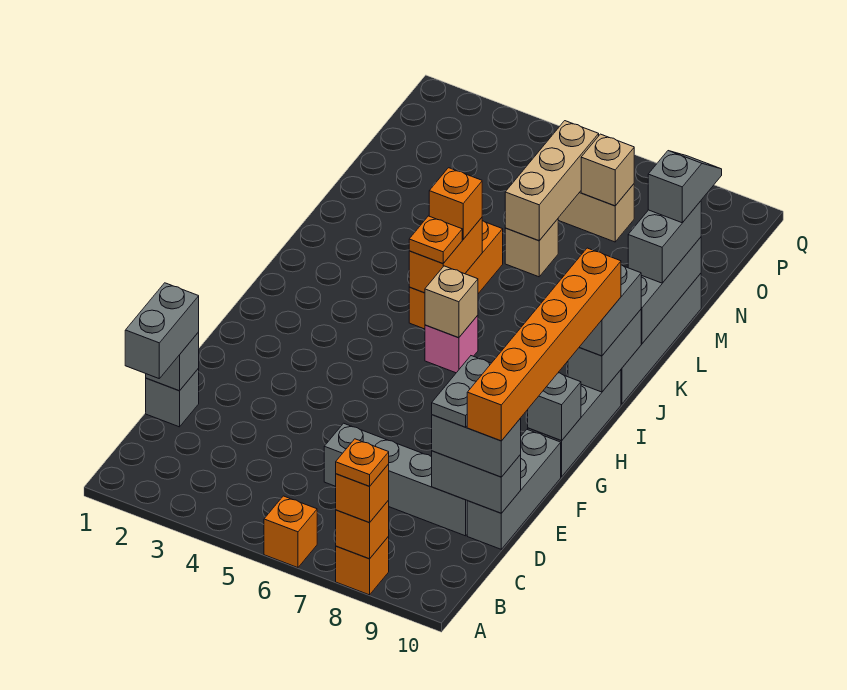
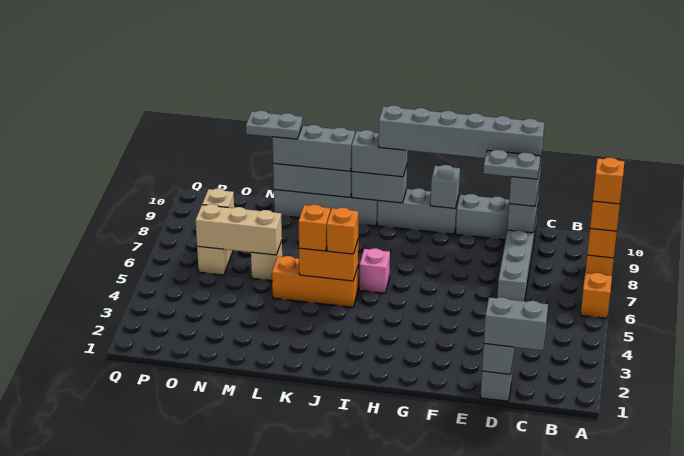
orange 1x1 plate [336,439,389,486] -> orange 1x1 brick [593,158,624,204]
orange 1x6 brick [467,248,621,441] -> grey 1x6 brick [379,105,544,160]
tan 1x1 brick [425,266,478,338] -> none
orange 1x1 plate [409,216,462,264] -> orange 1x1 brick [327,208,358,254]
grey 1x2 brick [628,201,701,283] -> grey 1x3 brick [272,125,355,171]
grey 1x2 slope [648,151,722,223] -> grey 1x2 plate [246,111,302,139]

